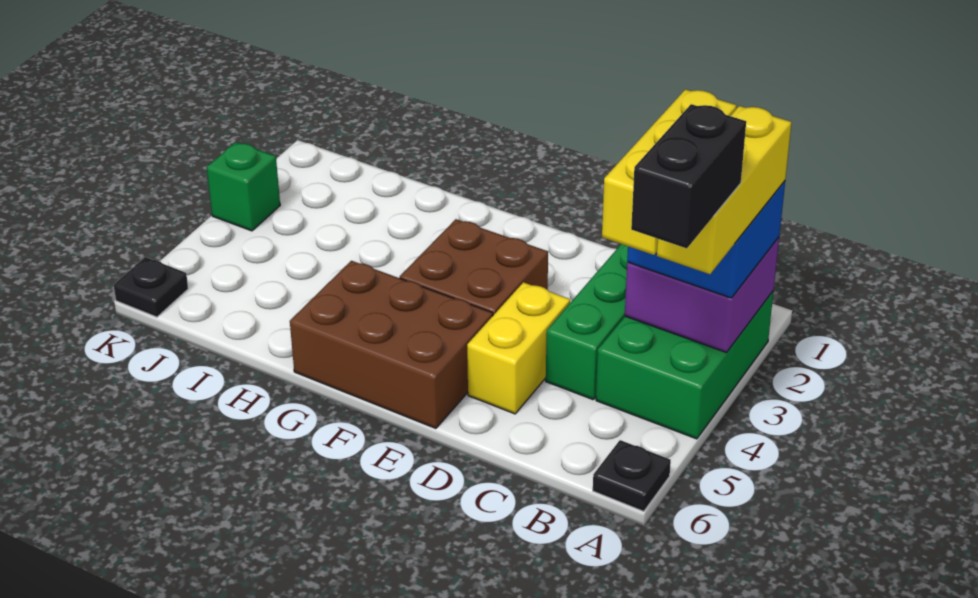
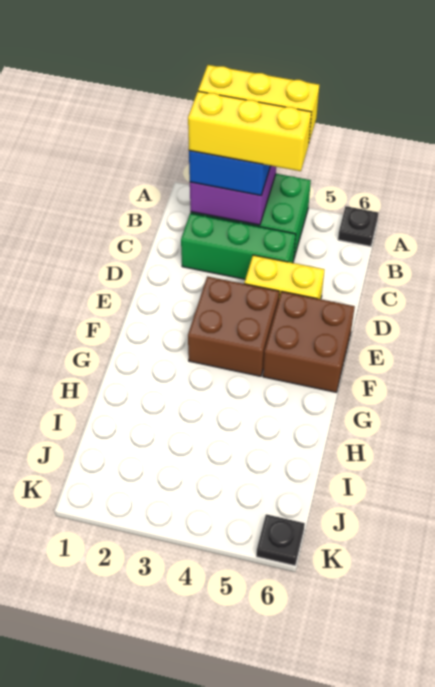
black 1x2 brick [631,104,746,248] -> none
brown 2x3 brick [290,261,493,428] -> brown 2x2 brick [263,291,355,392]
green 1x1 brick [207,142,280,231] -> none

